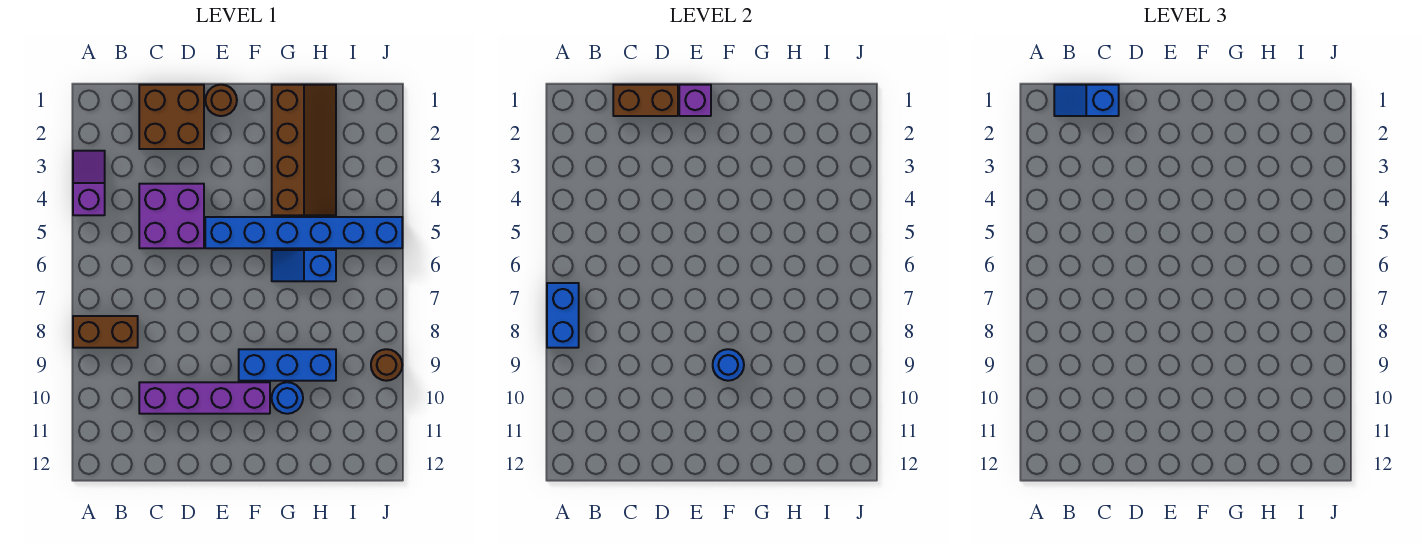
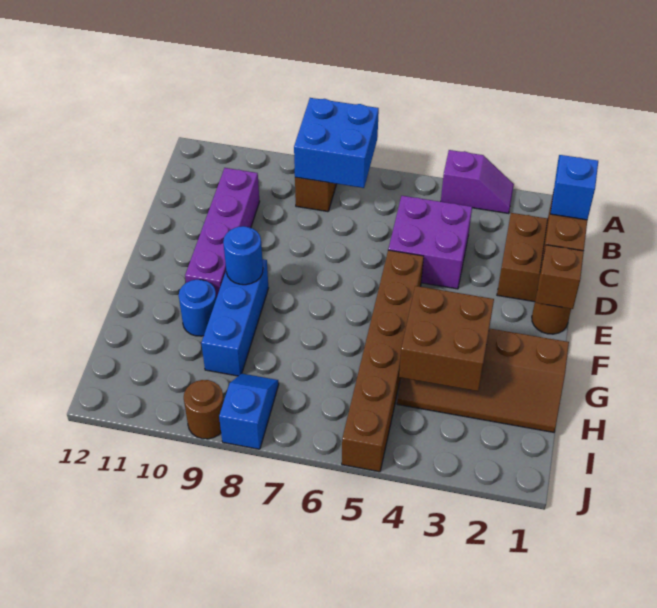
blue 1x2 brick [547,283,579,348] -> blue 2x2 brick [294,98,379,188]
purple 1x1 brick [679,85,711,116] -> brown 1x1 brick [536,245,584,309]
blue 1x6 brick [205,217,402,248] -> brown 1x6 brick [342,250,424,472]
none -> brown 2x2 brick [399,286,494,391]
blue 1x2 slope [272,250,336,281] -> blue 1x2 slope moved to [219,374,279,449]

